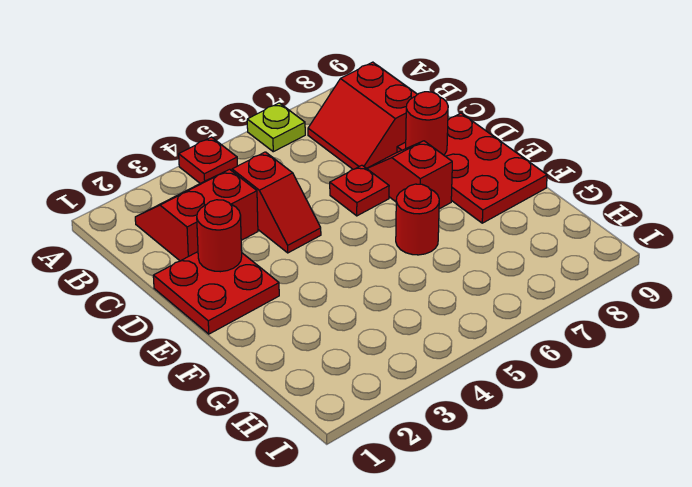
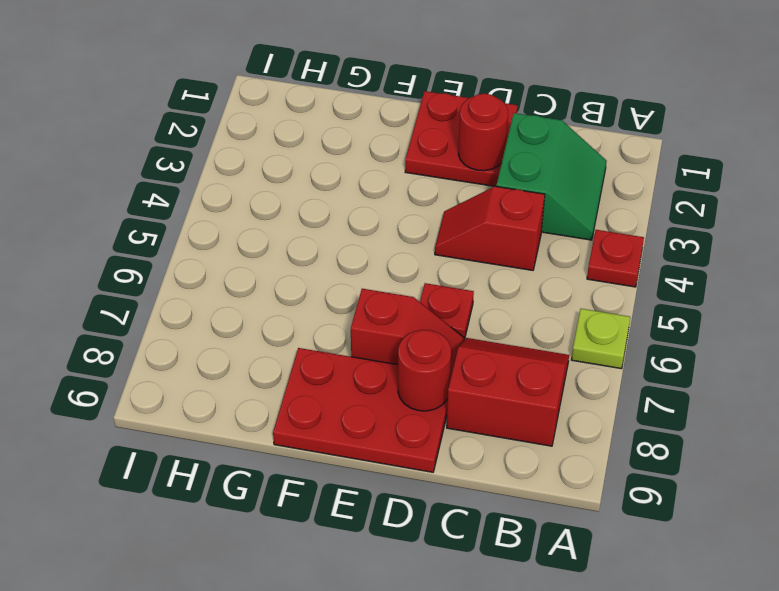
red 2x2 slope [135,169,258,261] -> green 2x2 slope [496,113,607,240]
red 1x1 round brick [396,184,439,255] -> none

